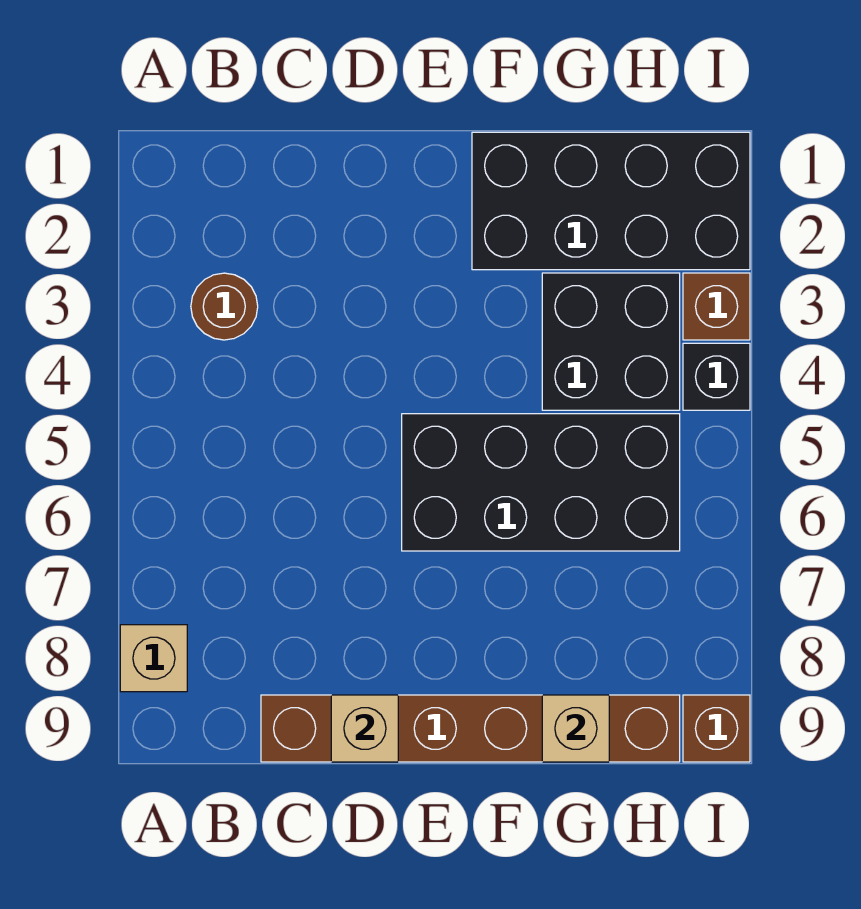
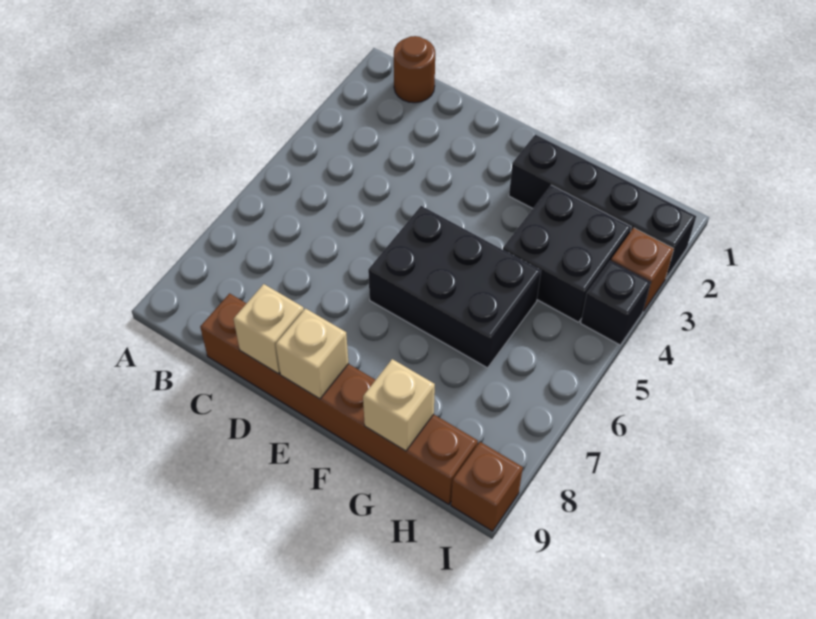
tan 1x1 brick [120,625,187,692] -> tan 1x1 brick moved to [276,308,349,399]
brown 1x1 round brick [191,273,258,340] -> brown 1x1 round brick moved to [394,36,435,103]
black 2x4 brick [402,414,680,551] -> black 2x3 brick [368,206,541,368]
black 2x4 brick [472,132,750,270] -> black 1x4 brick [509,135,696,278]

